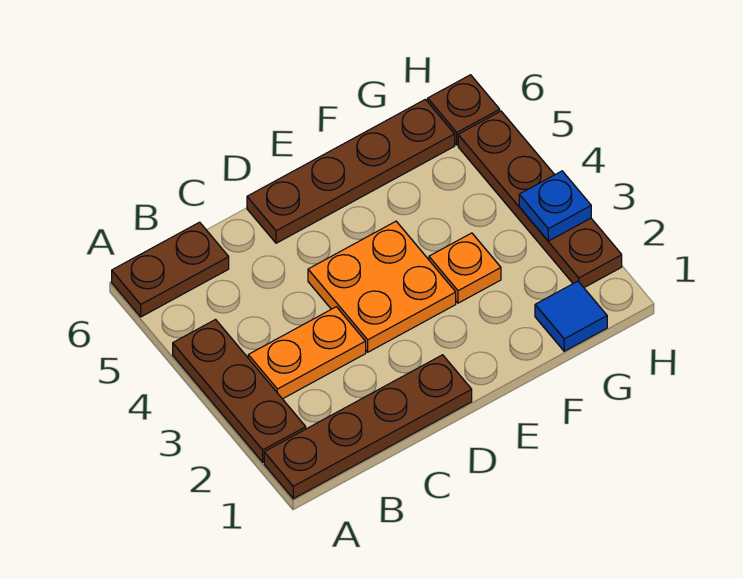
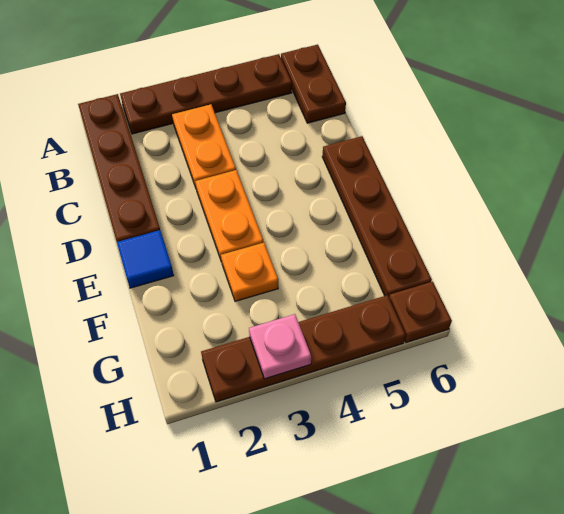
brown 1x3 plate [173,320,306,462] -> brown 1x4 plate [120,54,292,134]
orange 2x2 plate [308,221,456,352] -> orange 1x2 plate [195,170,264,262]
blue 1x1 tile [535,281,607,351] -> blue 1x1 tile moved to [117,230,174,288]
blue 1x1 plate [519,171,591,241] -> pink 1x1 plate [249,314,311,379]

